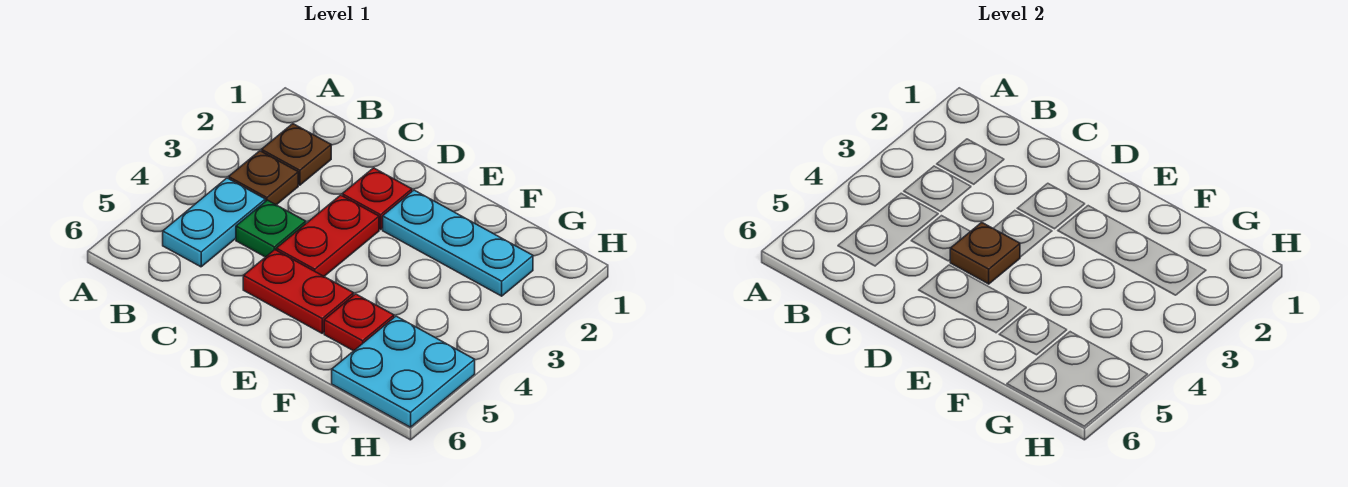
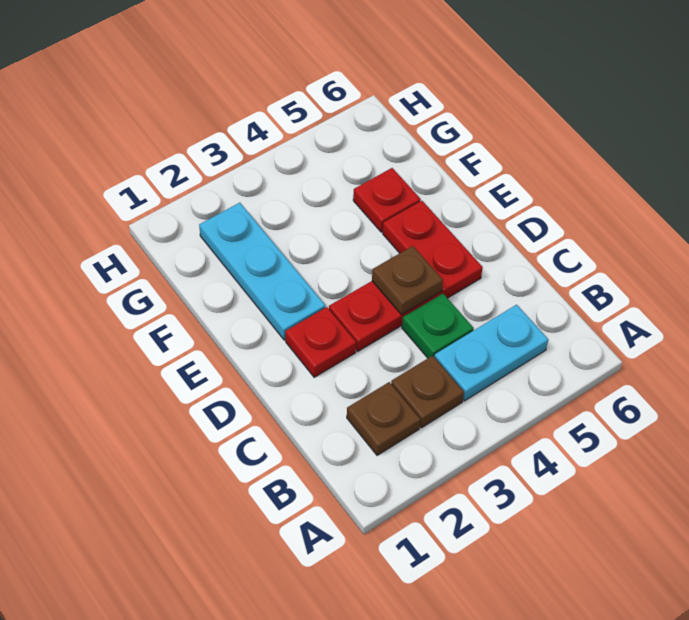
cyan 2x2 plate [332,316,475,427] -> none

